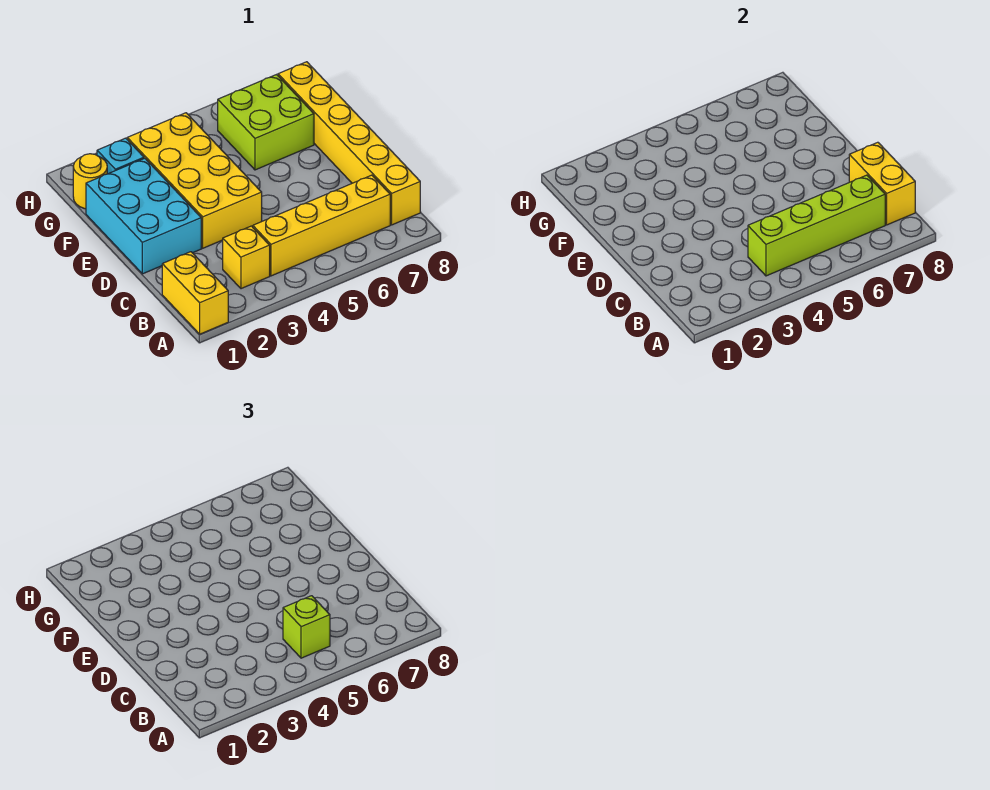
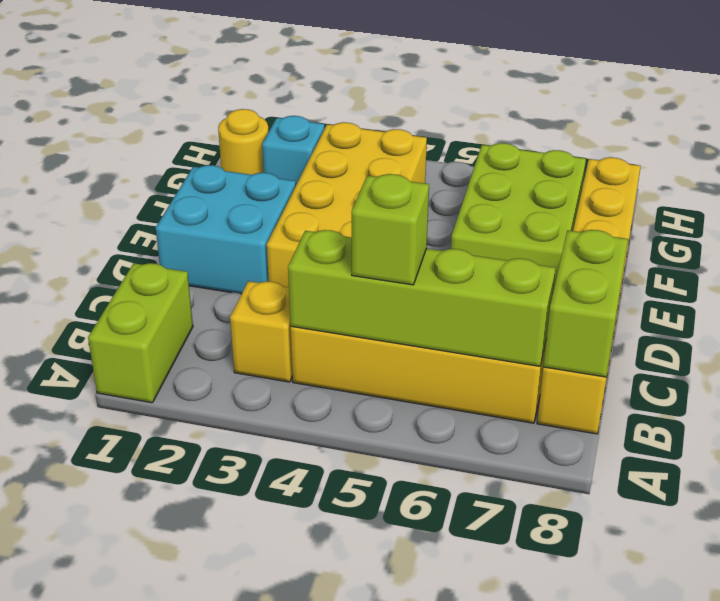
yellow 1x2 brick [162,252,228,334] -> lime 1x2 brick [88,263,193,403]
yellow 1x2 brick [849,142,915,225] -> lime 1x2 brick [543,230,628,377]
cyan 2x3 brick [86,158,201,274] -> cyan 2x2 brick [156,165,296,294]
lime 2x2 brick [218,75,314,170] -> lime 2x3 brick [451,143,586,291]

